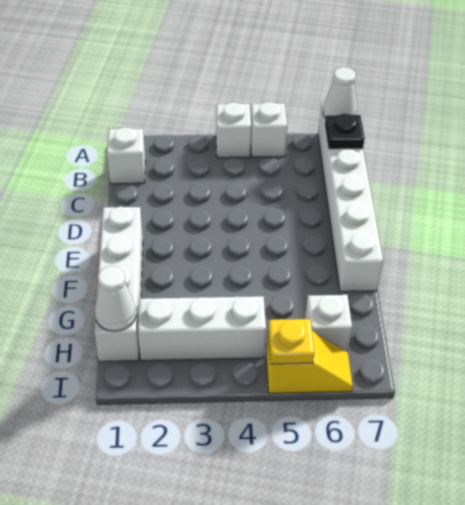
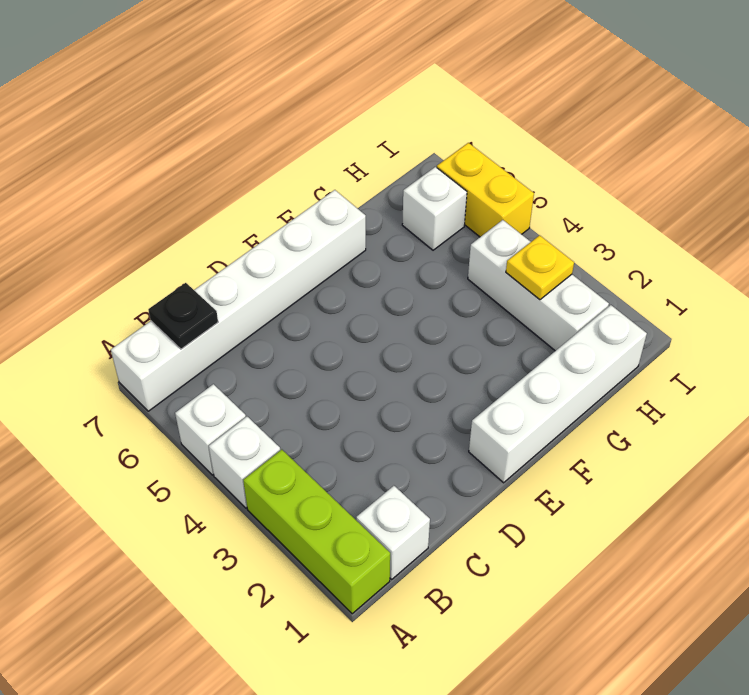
none -> lime 1x3 brick [243,449,390,614]
white 1x1 cone [323,67,357,118] -> none
white 1x1 cone [95,266,136,331] -> none
yellow 1x2 slope [266,331,353,393] -> yellow 1x2 brick [437,143,534,237]
yellow 1x1 plate [268,319,314,364] -> yellow 1x1 plate moved to [506,235,574,300]

